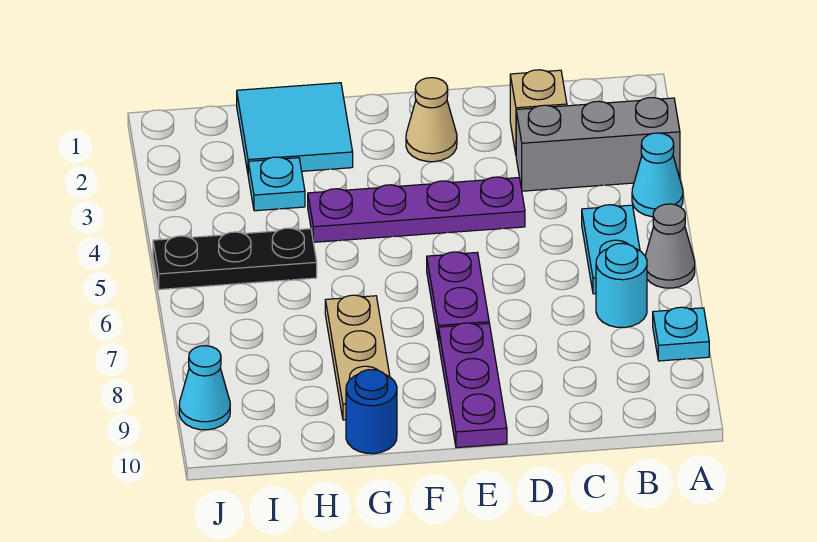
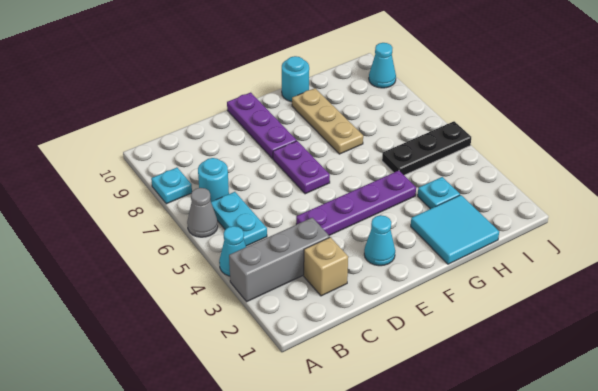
tan 1x1 cone [406,78,457,162] -> cyan 1x1 cone [364,215,395,266]
blue 1x1 round brick [346,370,397,454] -> cyan 1x1 round brick [282,56,309,102]

